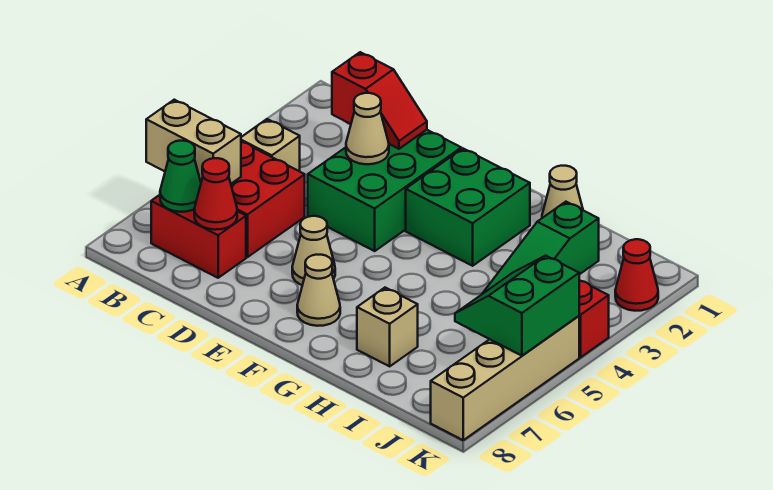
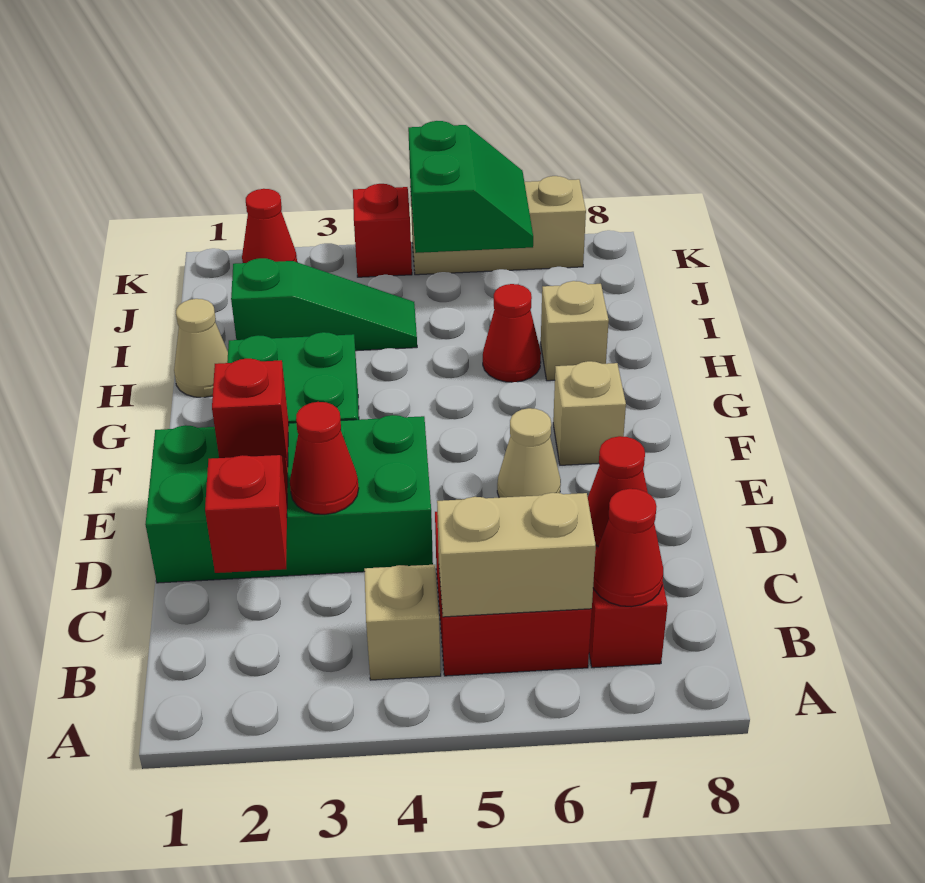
tan 1x2 brick [146,100,241,184] -> tan 1x2 brick turned to [437,493,596,617]
green 1x1 cone [160,141,201,212] -> red 1x1 cone [593,489,663,607]
green 2x3 brick [308,130,461,251] -> green 2x4 brick [145,415,433,583]
tan 1x1 cone [346,93,389,164] -> red 1x1 cone [290,402,359,514]
none -> red 1x1 brick [212,359,289,466]
tan 1x1 cone [297,255,340,326] -> tan 1x1 brick [553,361,626,465]
none -> red 1x1 cone [483,284,541,382]
green 2x2 slope [455,256,579,356] -> green 2x2 slope turned to [408,121,533,253]
tan 1x4 brick [431,316,579,440] -> tan 1x3 brick [411,176,586,275]

